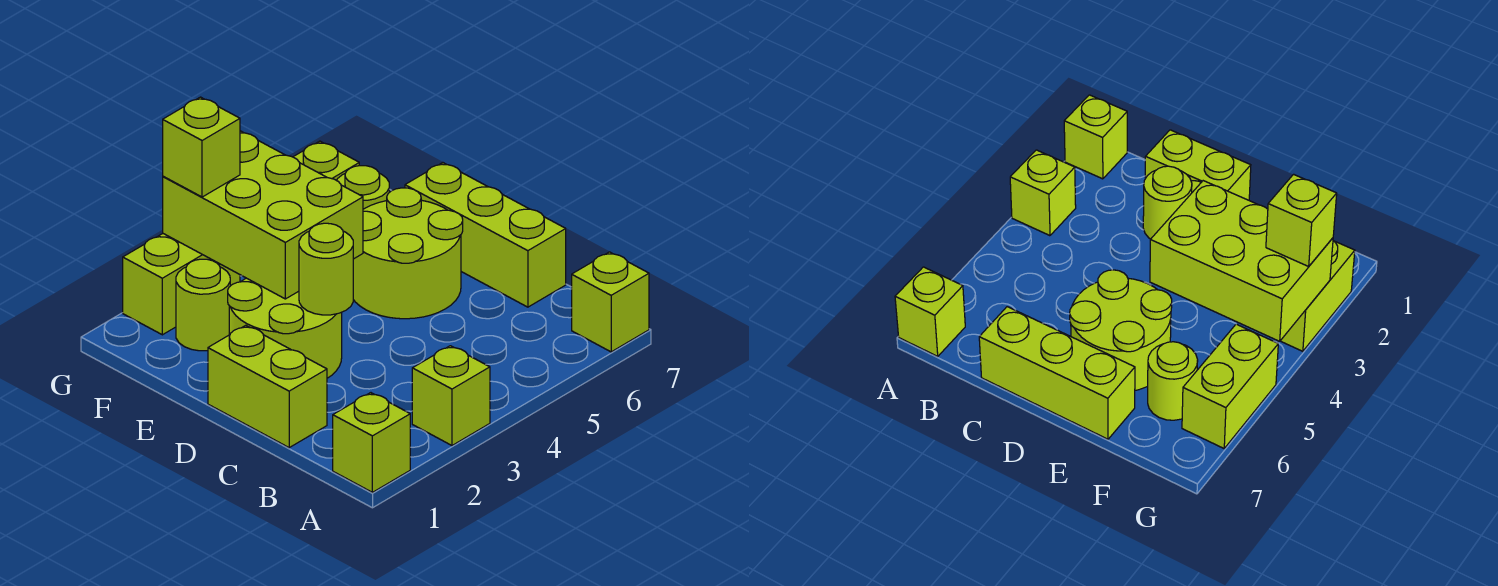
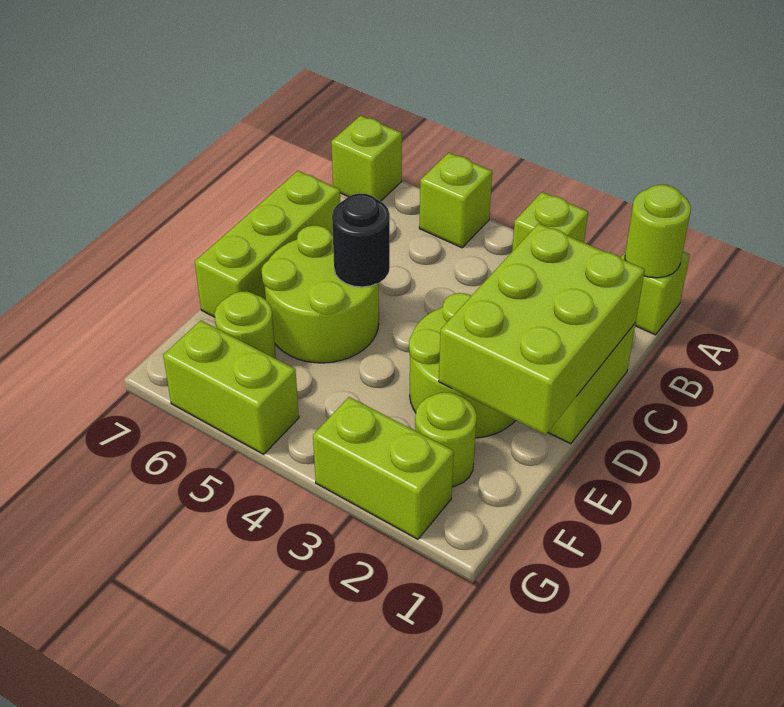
lime 1x1 round brick [299,223,353,315] -> lime 1x1 round brick moved to [625,185,691,278]
none -> black 1x1 round brick [332,193,390,287]
lime 2x3 brick [163,131,363,299] -> lime 2x3 brick moved to [439,223,645,435]
lime 1x1 brick [163,97,240,197] -> lime 1x1 brick moved to [419,153,492,248]

